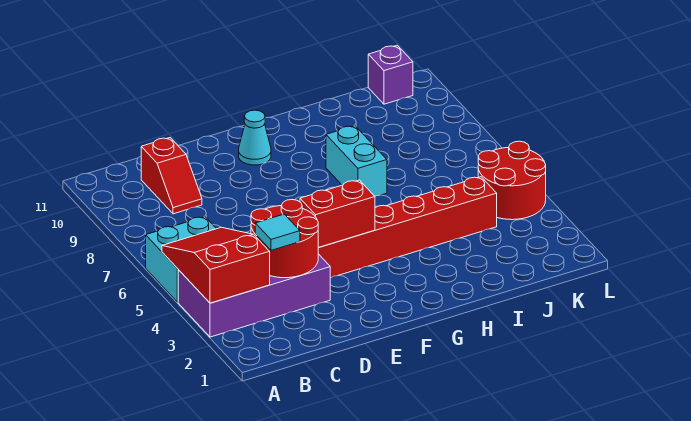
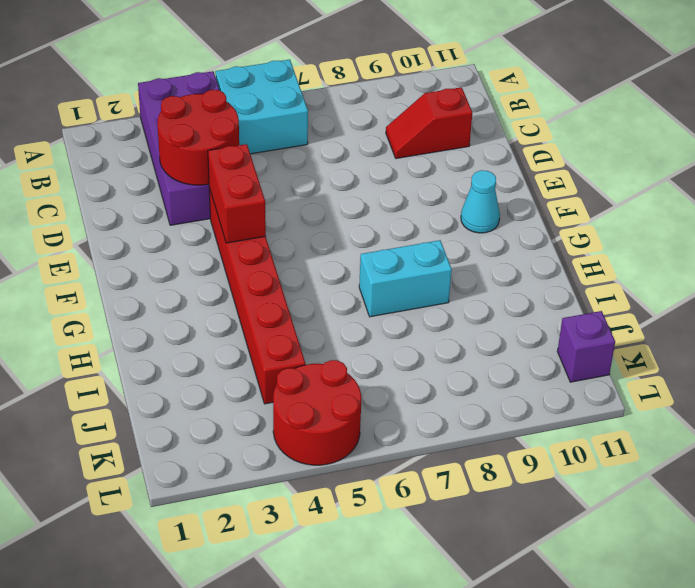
red 2x3 slope [162,227,270,303] -> none
cyan 1x1 tile [255,214,300,250] -> none

